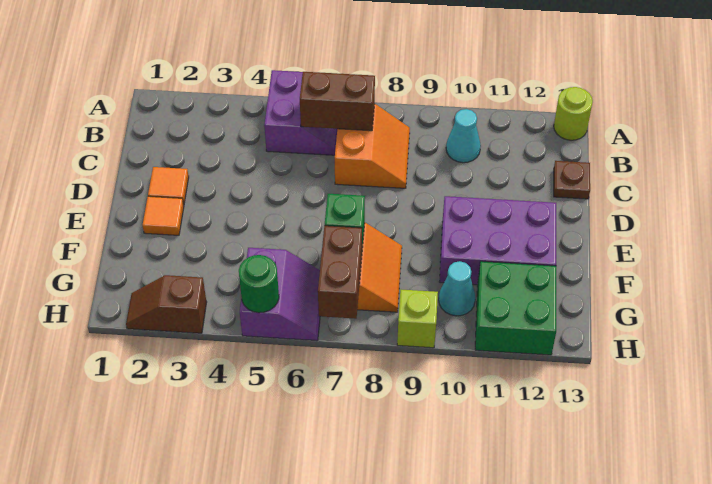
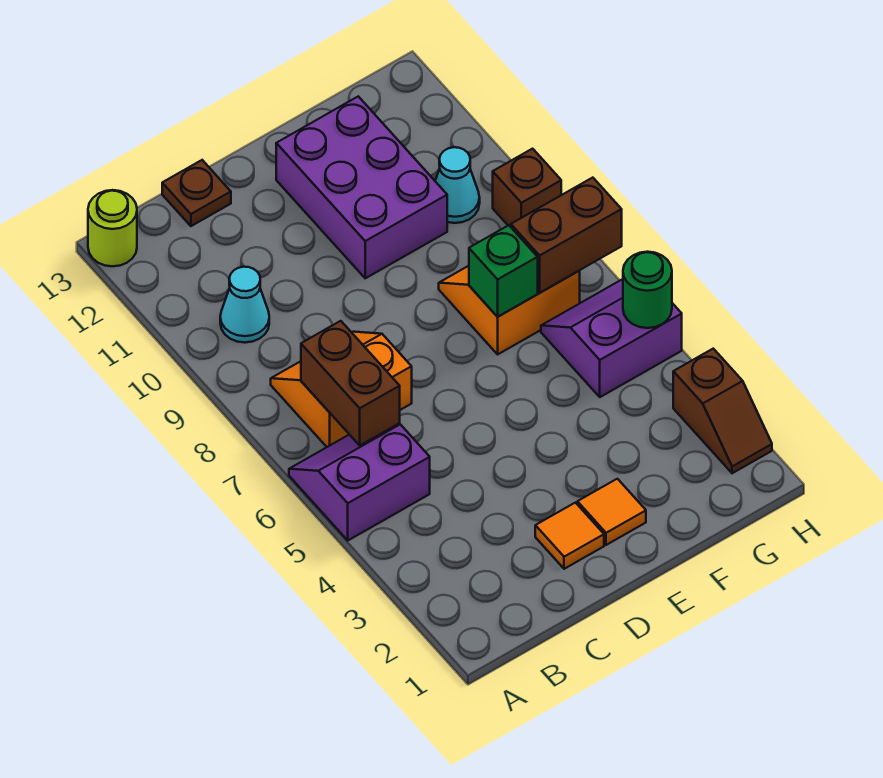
green 2x2 brick [475,261,556,355] -> none
lime 1x1 brick [397,290,438,348] -> brown 1x1 brick [493,149,561,227]

